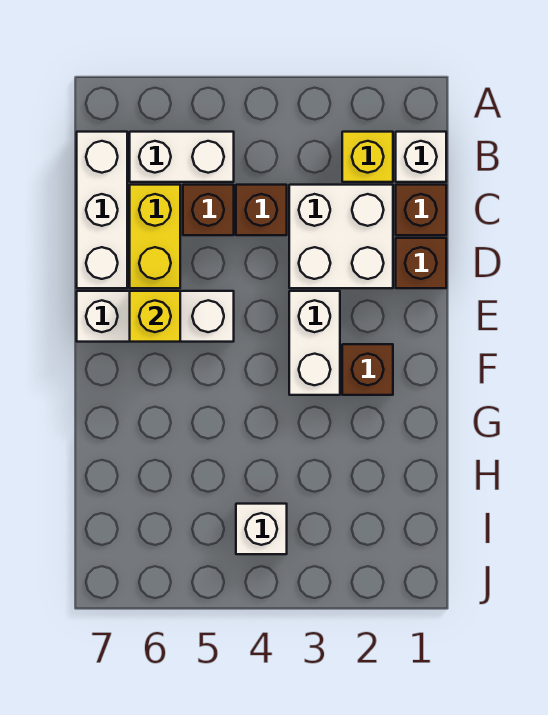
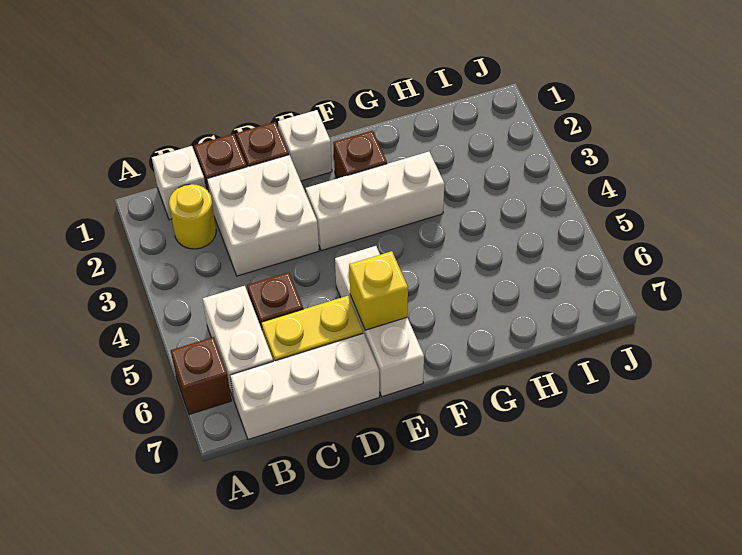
yellow 1x1 brick [342,132,393,182] -> yellow 1x1 round brick [169,184,216,249]
brown 1x1 brick [236,185,287,235] -> brown 1x1 brick moved to [171,337,232,414]
white 1x2 brick [289,291,340,395] -> white 1x3 brick [306,152,445,251]
white 1x1 brick [236,504,287,554] -> white 1x1 brick moved to [278,110,332,181]

